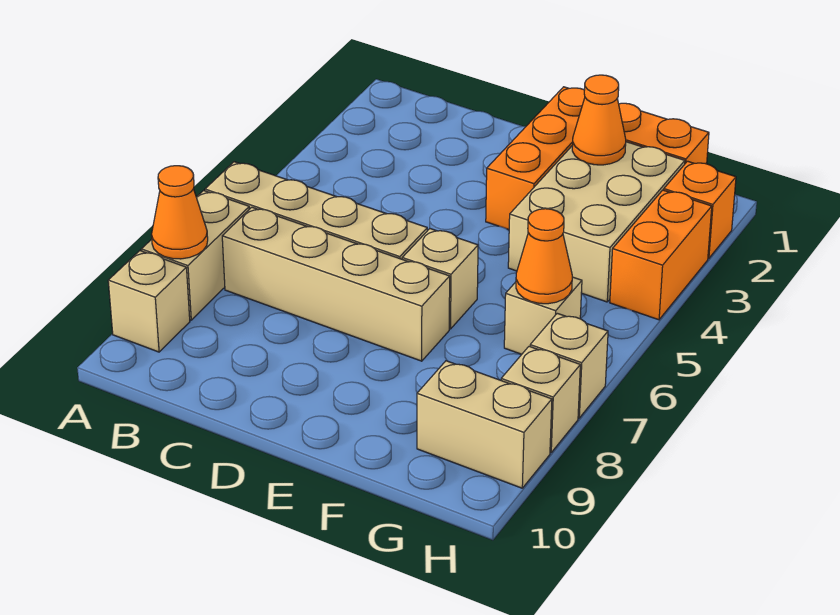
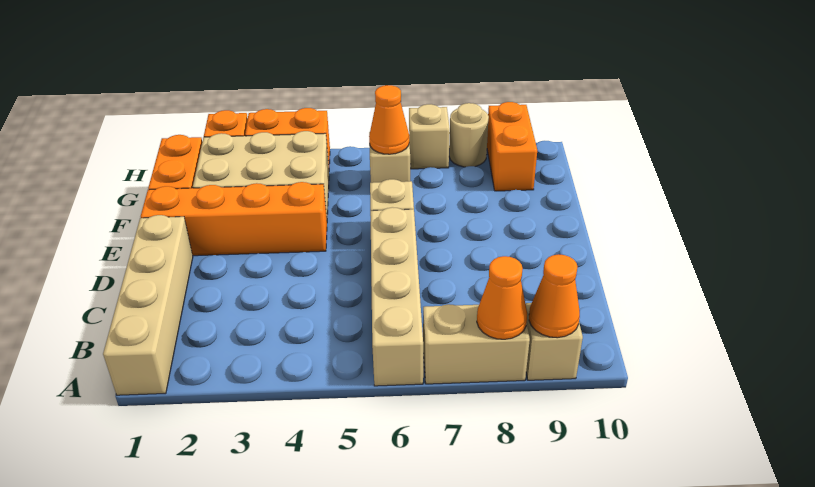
tan 1x4 brick [222,207,450,361] -> tan 1x4 brick moved to [103,215,193,395]
orange 1x3 brick [486,87,585,230] -> orange 1x4 brick [141,182,327,256]
orange 1x1 cone [572,75,626,165] -> orange 1x1 cone moved to [529,254,580,338]
tan 1x2 brick [417,361,552,488] -> orange 1x2 brick [487,102,537,191]
tan 1x1 brick [501,346,580,453] -> tan 1x1 round brick [449,103,489,167]

